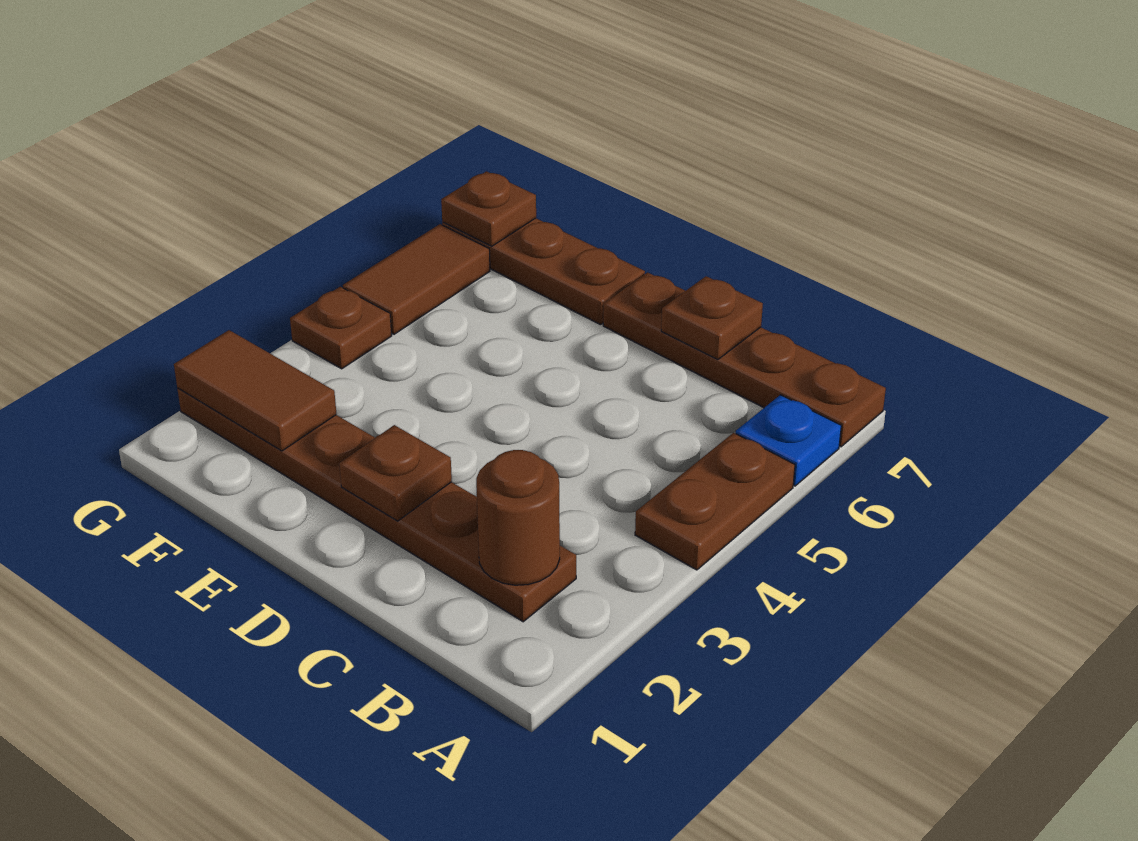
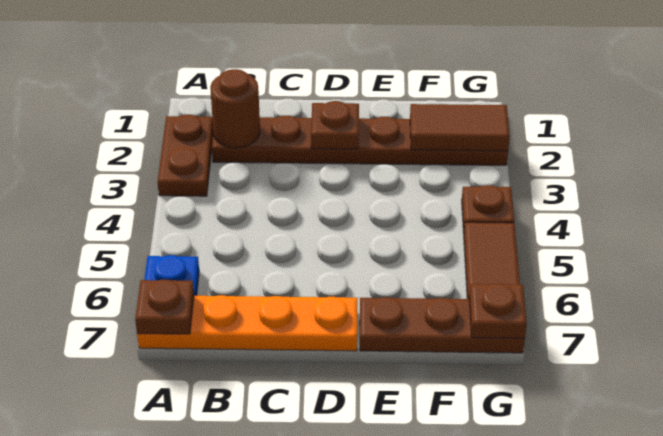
brown 1x2 plate [635,433,795,570] -> brown 1x2 plate moved to [158,115,213,196]
brown 1x4 plate [603,272,886,447] -> orange 1x4 plate [137,295,358,351]
brown 1x1 plate [661,276,763,360] -> brown 1x1 plate moved to [135,280,194,334]

